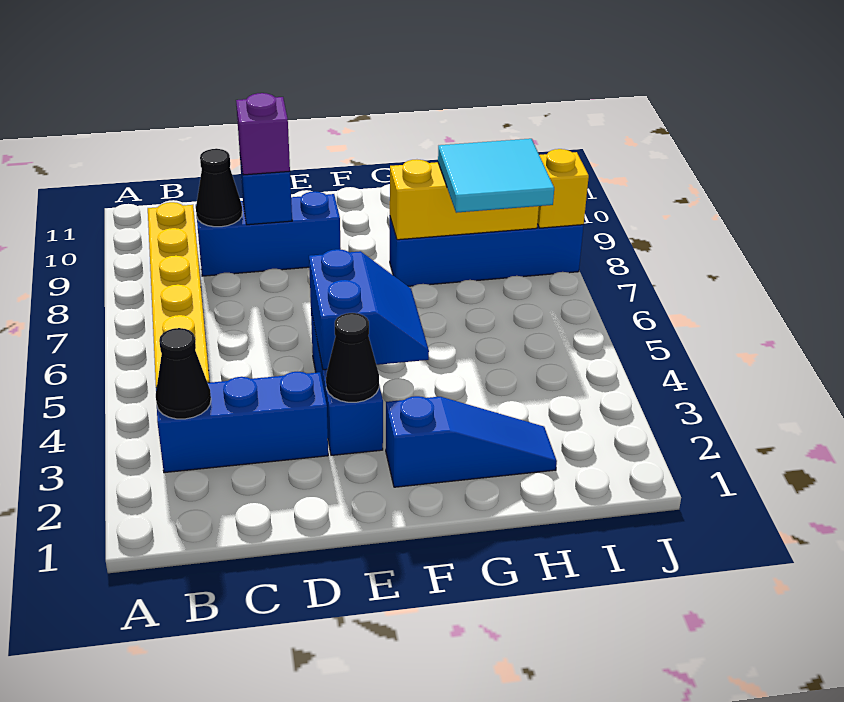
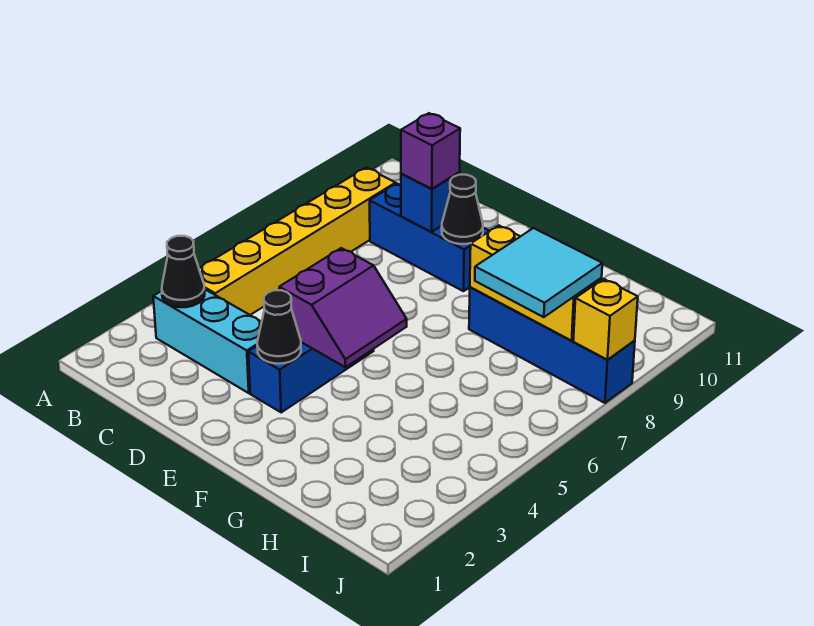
blue 1x3 brick [156,372,328,473] -> cyan 1x3 brick [153,290,262,393]
black 1x1 cone [196,149,242,227] -> black 1x1 cone moved to [442,175,483,244]
blue 2x2 slope [309,249,429,370] -> purple 2x2 slope [279,248,407,367]
blue 1x3 slope [386,396,557,487] -> none

